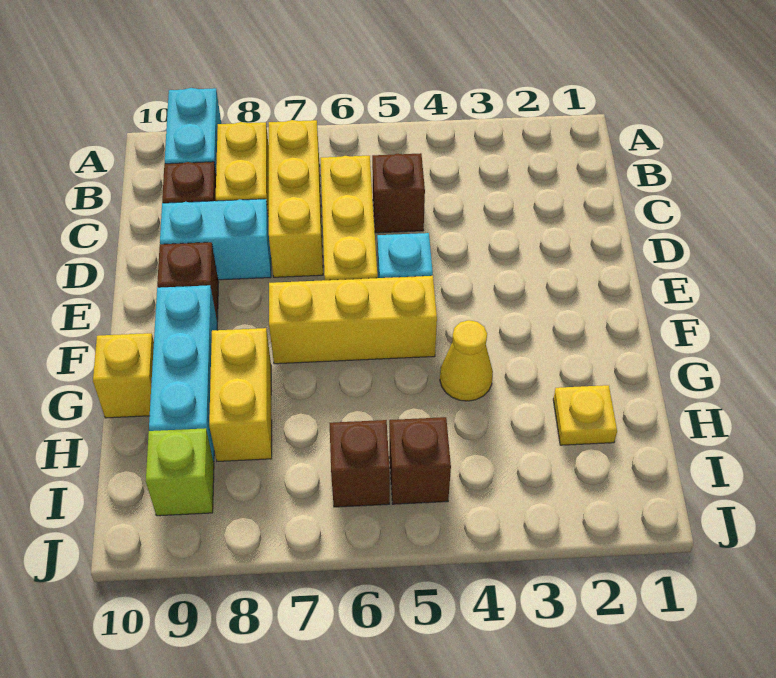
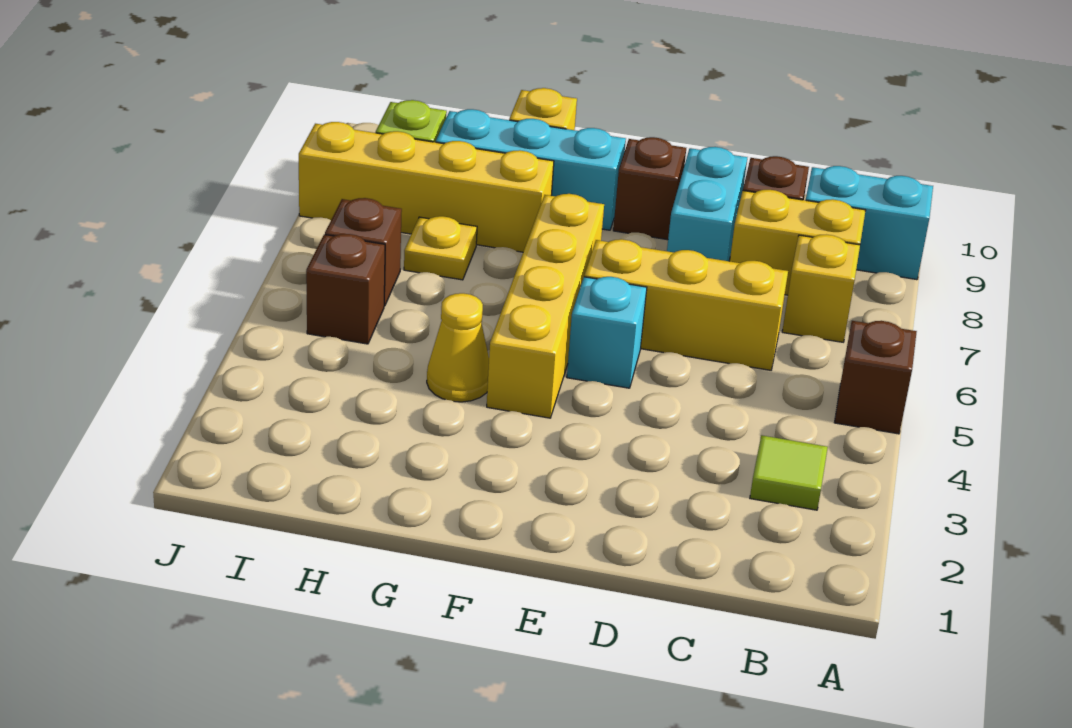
none -> lime 1x1 tile [750,435,828,510]
yellow 1x3 brick [268,120,323,277] -> yellow 1x1 brick [782,235,860,342]
brown 1x1 brick [372,153,425,233] -> brown 1x1 brick moved to [834,321,917,434]
yellow 1x3 brick [269,276,437,364] -> yellow 1x4 brick [487,194,604,418]
yellow 1x2 brick [209,328,272,461] -> yellow 1x4 brick [299,122,554,252]
yellow 1x1 plate [553,385,617,445] -> yellow 1x1 plate moved to [404,216,477,280]

